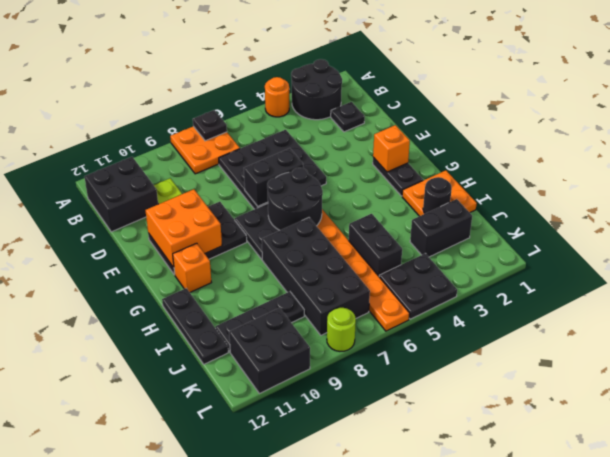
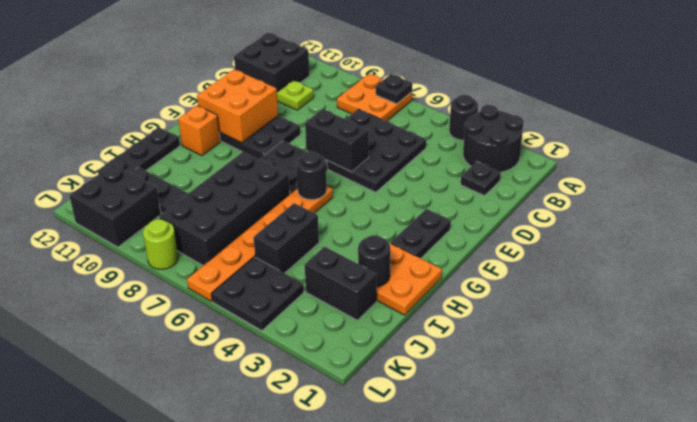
orange 1x1 round brick [265,77,289,117] -> black 1x1 round brick [449,95,478,140]
orange 1x1 brick [373,125,410,172] -> none
black 2x2 round brick [267,168,323,230] -> black 1x1 round brick [296,151,327,200]

